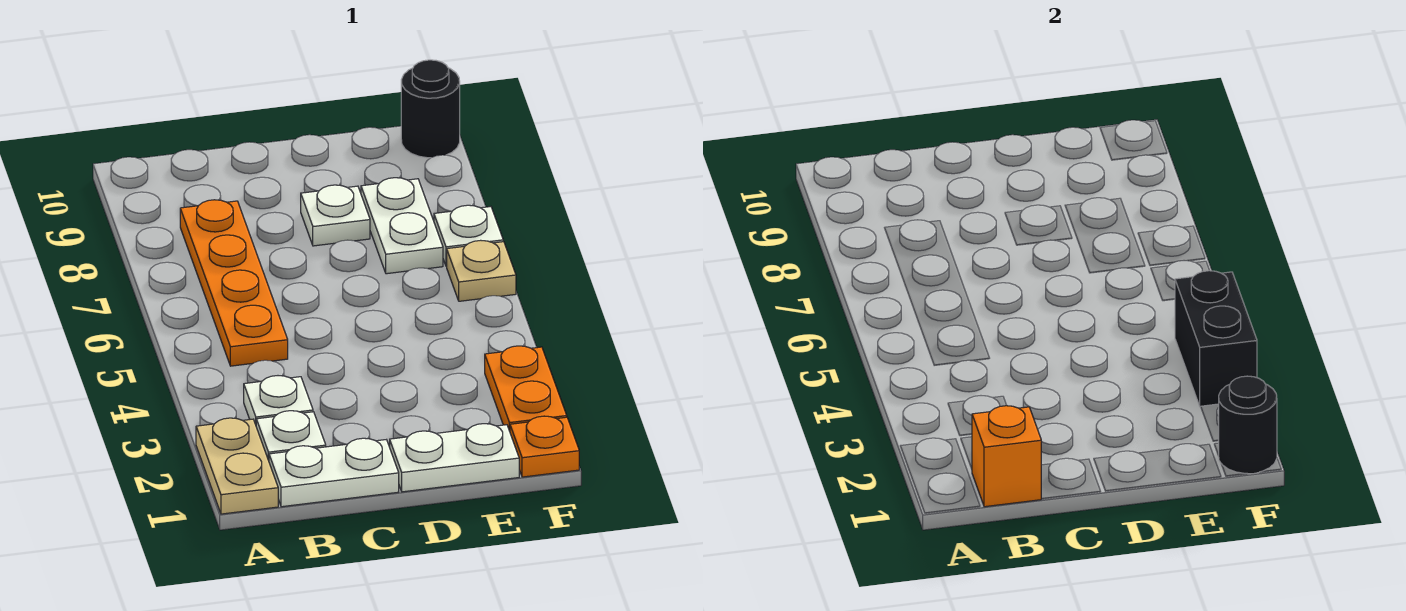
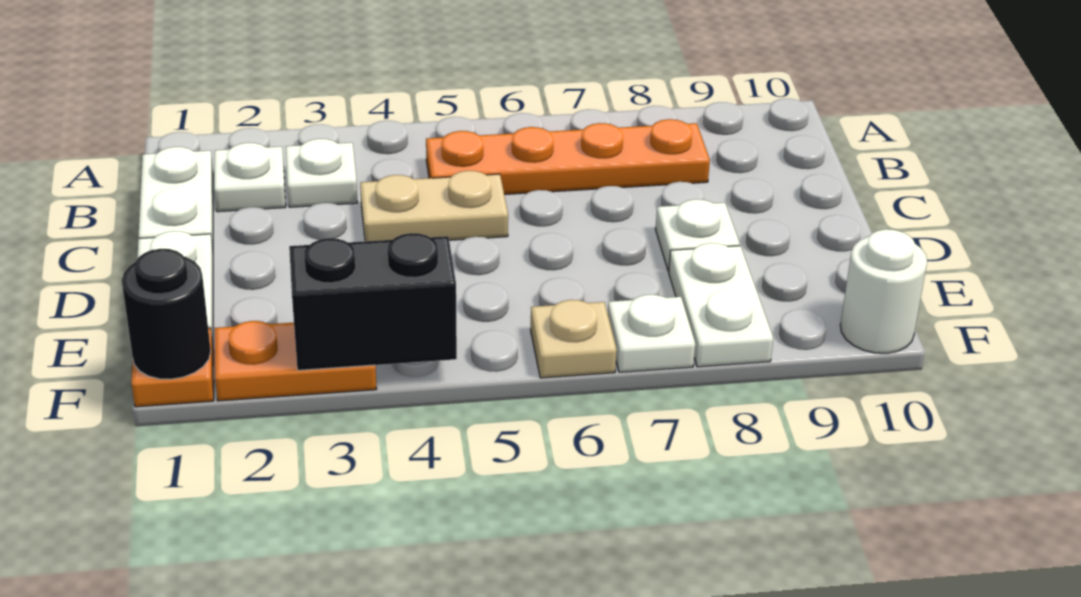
tan 1x2 plate [196,418,278,514] -> tan 1x2 plate moved to [360,171,508,241]
orange 1x1 brick [972,406,1041,507] -> none
white 1x2 plate [361,178,443,274] -> white 1x2 plate turned to [669,243,773,367]
black 1x1 round brick [401,60,460,158] -> white 1x1 round brick [840,229,927,353]

